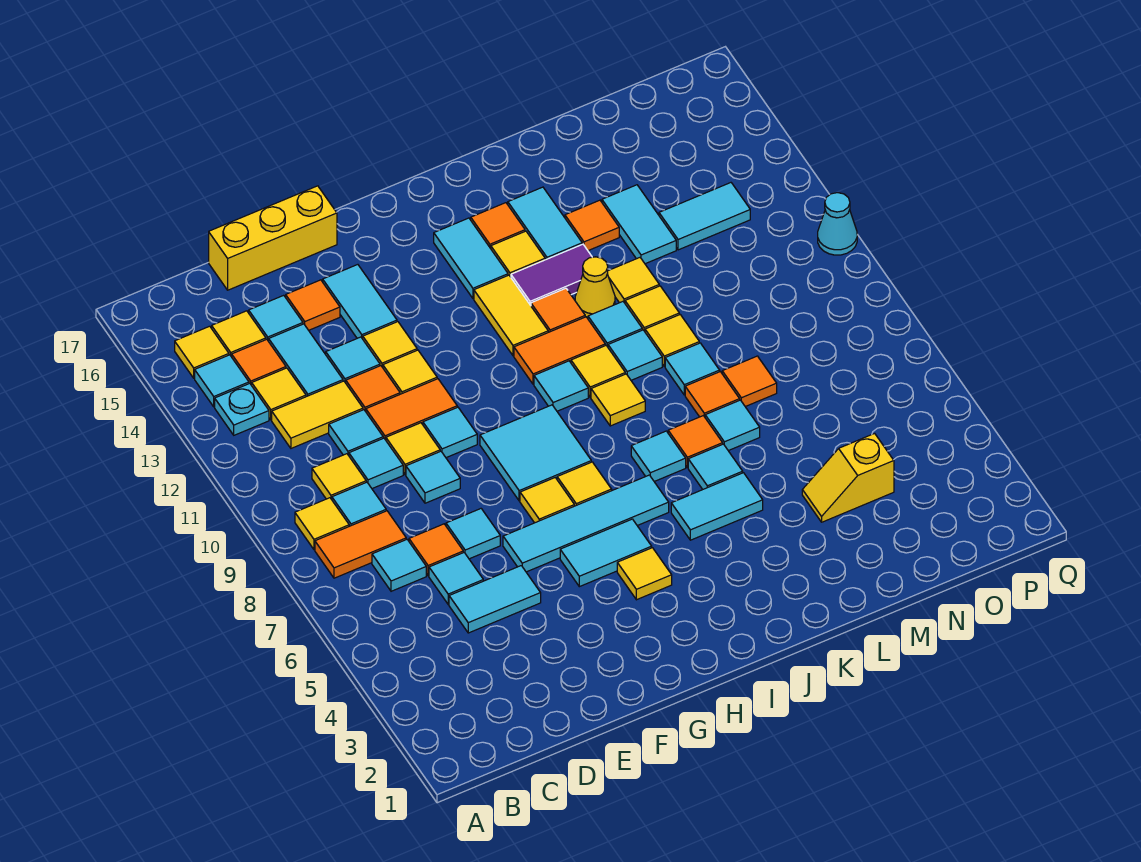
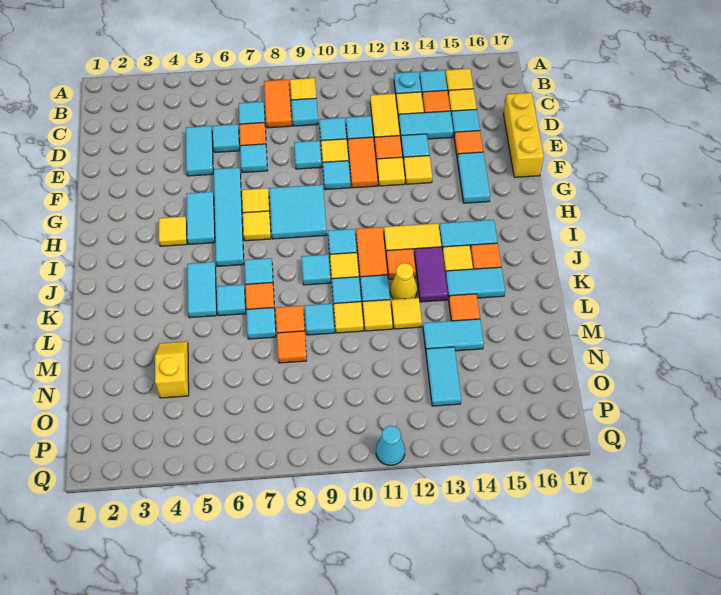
yellow 1x1 tile [312,454,366,500] -> none
cyan 1x2 tile [323,265,397,339] -> cyan 1x2 tile turned to [457,152,490,203]
yellow 1x1 tile [591,374,645,426] -> cyan 1x1 tile [301,254,330,285]

